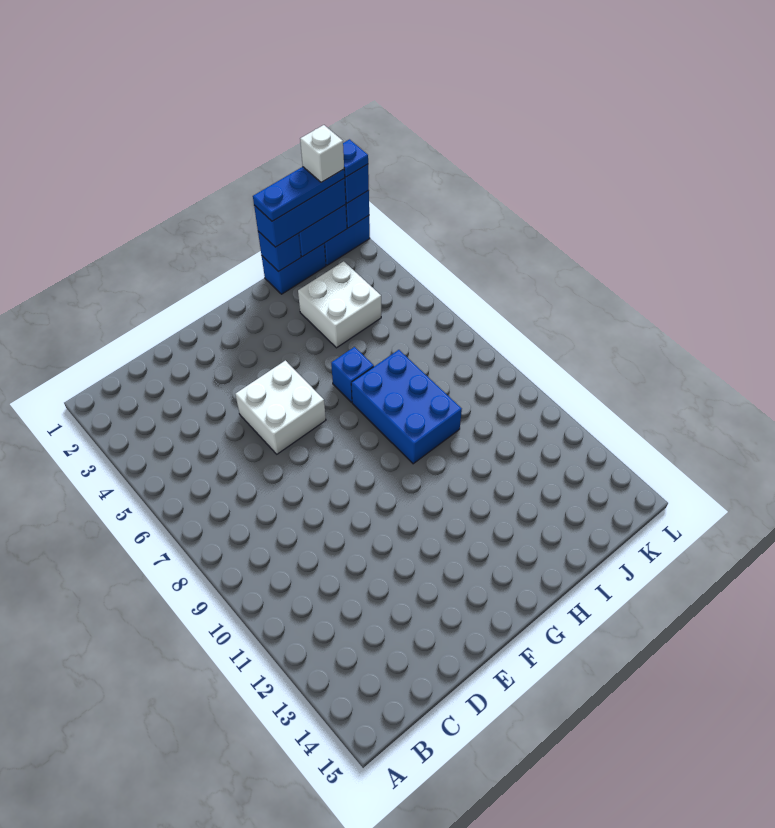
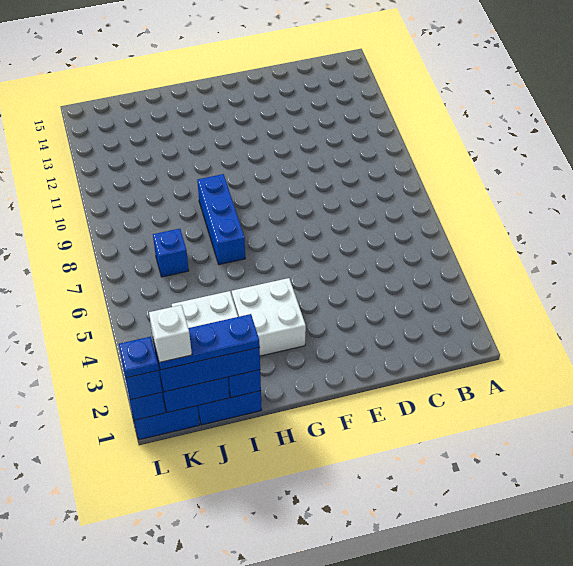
white 2x2 brick [235,361,326,454] -> white 2x2 brick moved to [232,278,306,356]
blue 1x1 brick [331,347,374,402] -> blue 1x1 brick moved to [153,229,189,277]
blue 2x3 brick [351,350,462,464] -> blue 1x3 brick [197,174,245,265]

